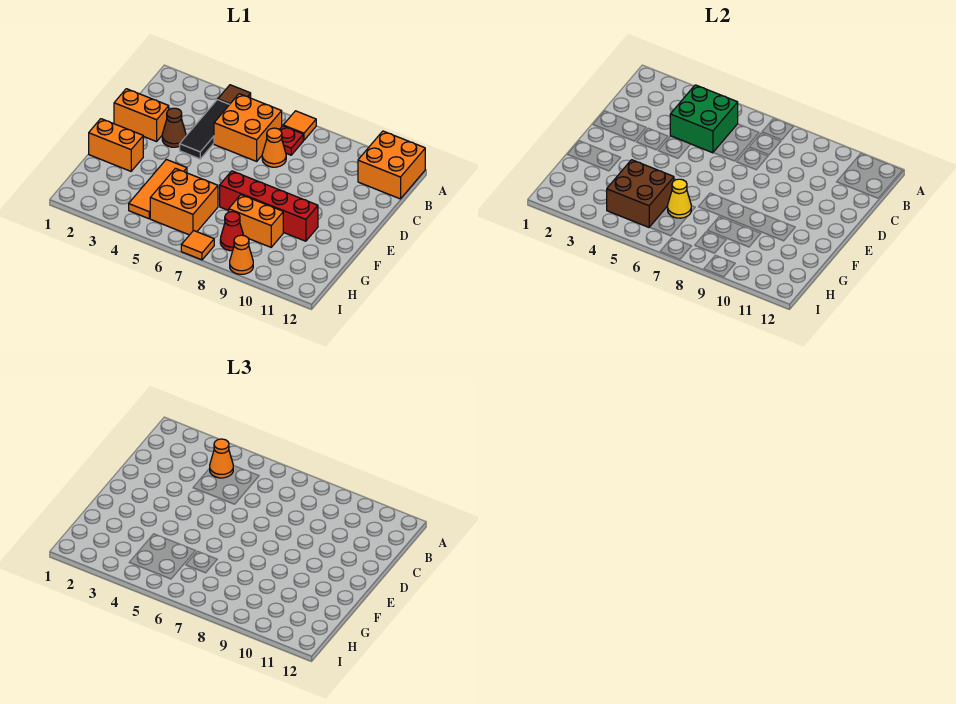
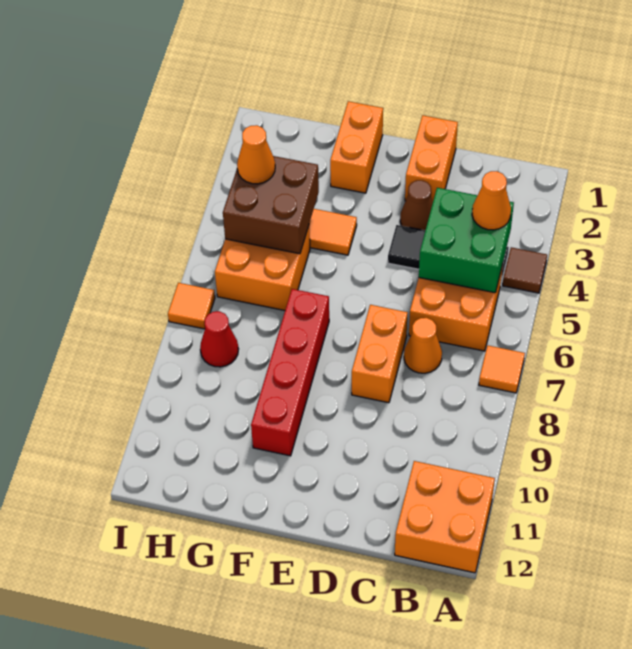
red 1x1 plate [279,126,303,155] -> none
yellow 1x1 cone [668,179,691,218] -> none
orange 1x2 brick [229,195,283,247] -> orange 1x2 brick moved to [352,305,408,403]
orange 1x1 cone [230,235,253,274] -> orange 1x1 cone moved to [237,125,275,184]

